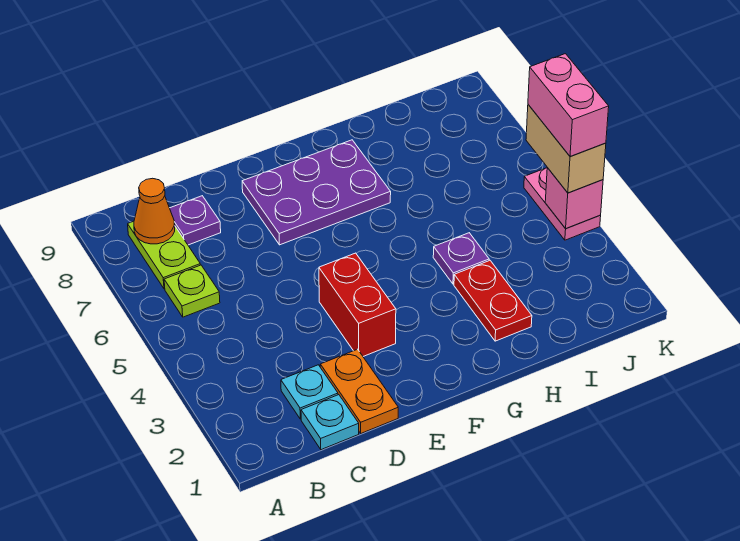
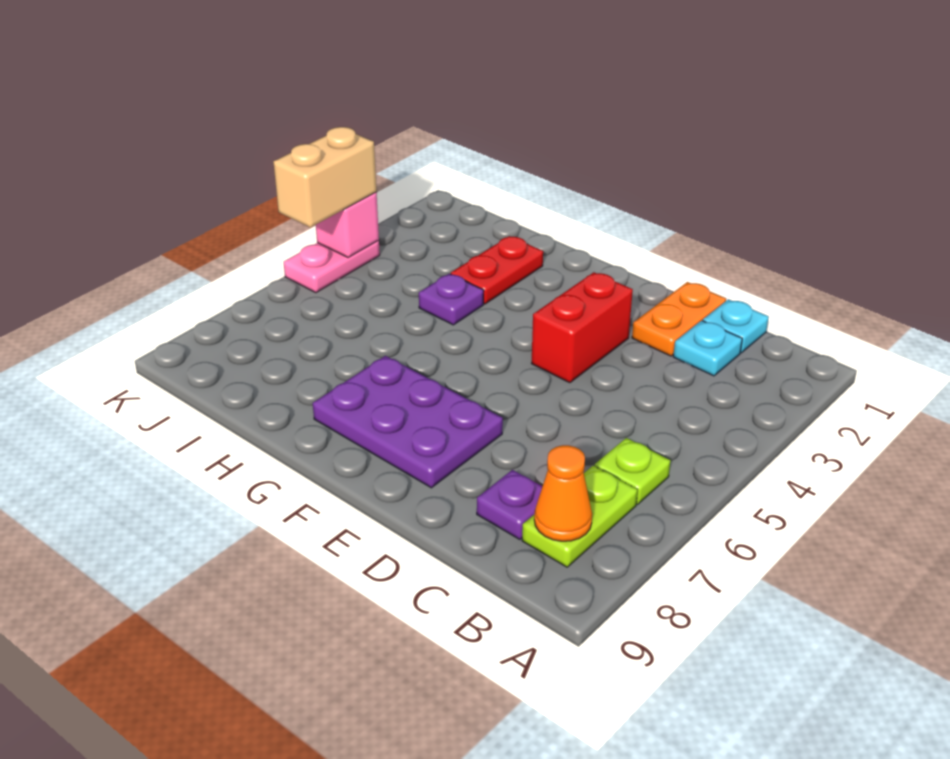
pink 1x2 brick [528,54,609,156] -> none

